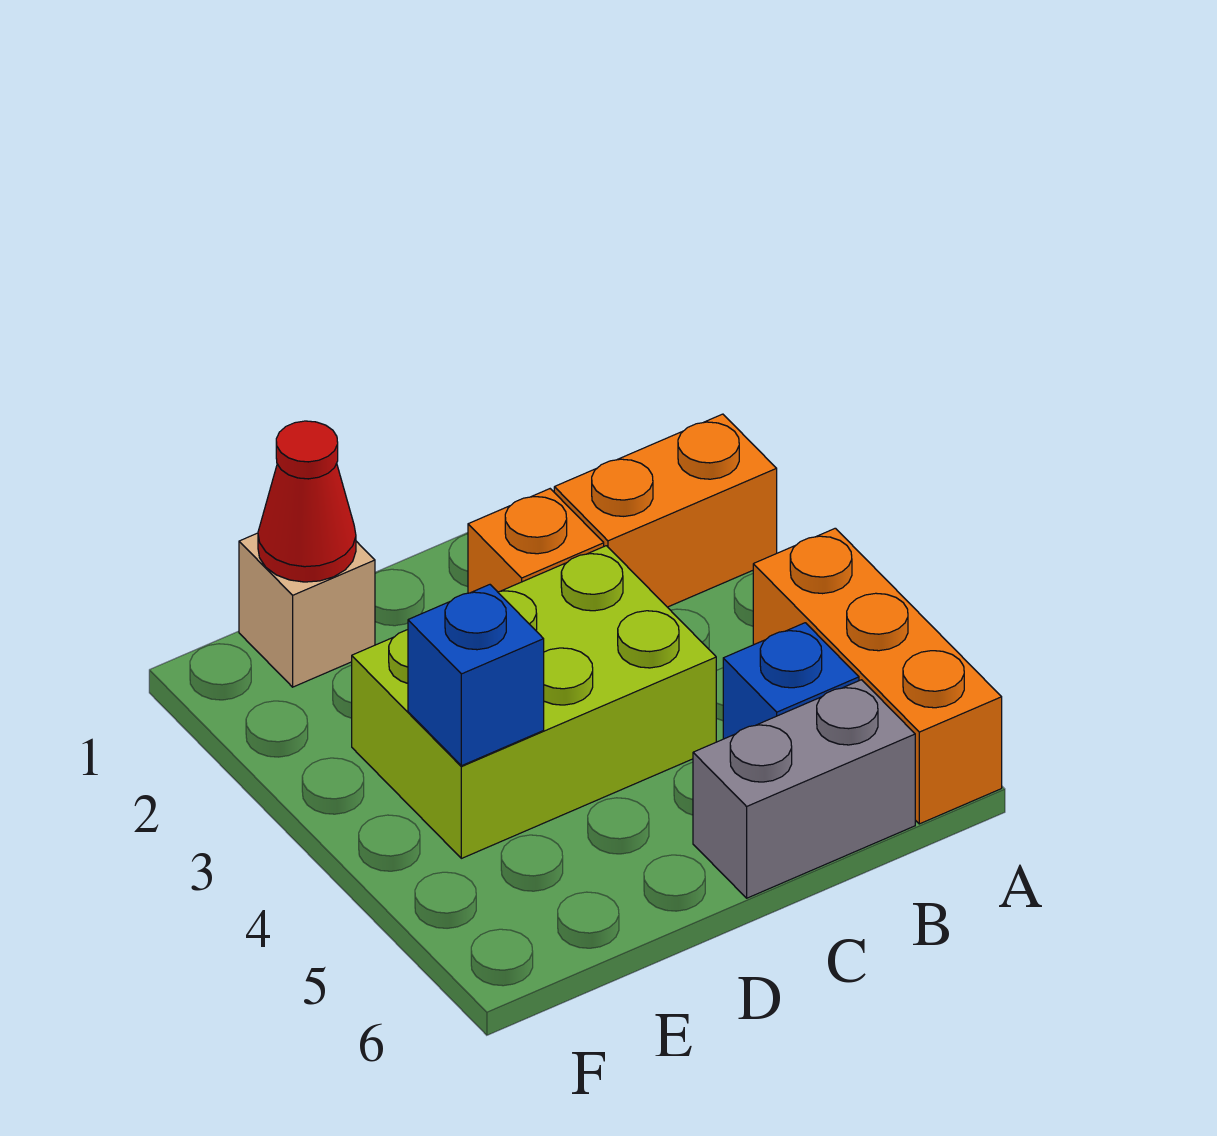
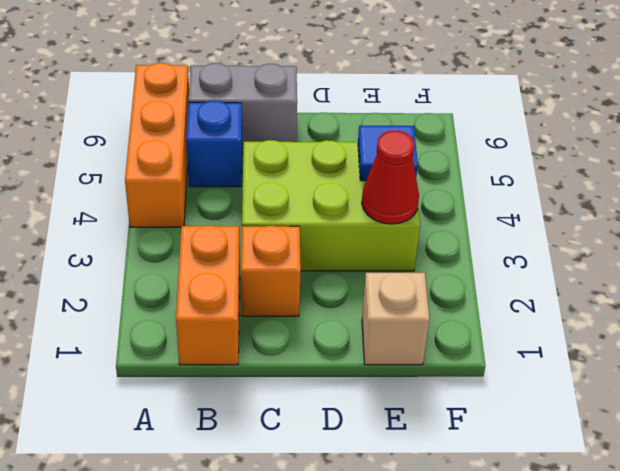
orange 1x2 brick [554,414,777,607] -> orange 1x2 brick turned to [176,226,240,365]
red 1x1 cone [258,421,356,582] -> red 1x1 cone moved to [362,131,419,224]
blue 1x1 brick [408,585,544,766] -> blue 1x1 tile [358,125,418,181]

